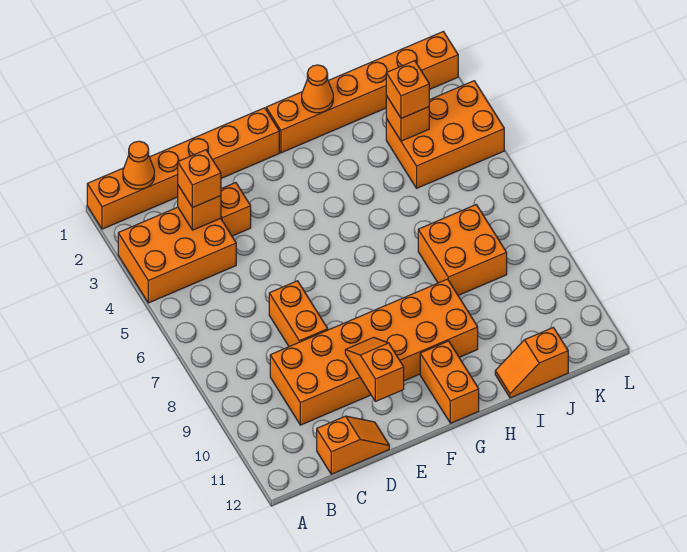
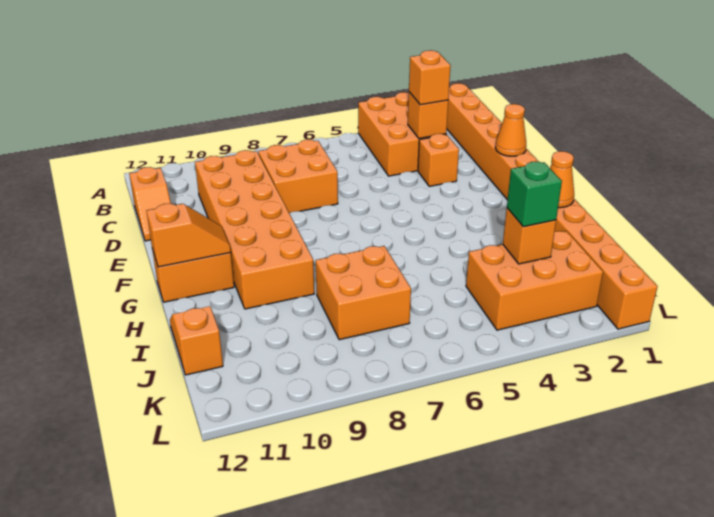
orange 1x1 cone [123,141,154,189] -> orange 1x1 cone moved to [495,104,526,156]
orange 1x2 brick [269,281,328,347] -> orange 2x2 brick [258,140,338,213]
orange 1x2 slope [345,337,404,401] -> orange 1x2 slope moved to [147,204,231,267]
orange 2x3 brick [386,81,504,188] -> orange 2x3 brick turned to [466,231,603,330]
orange 1x1 brick [386,61,429,118] -> green 1x1 brick [507,162,562,227]

